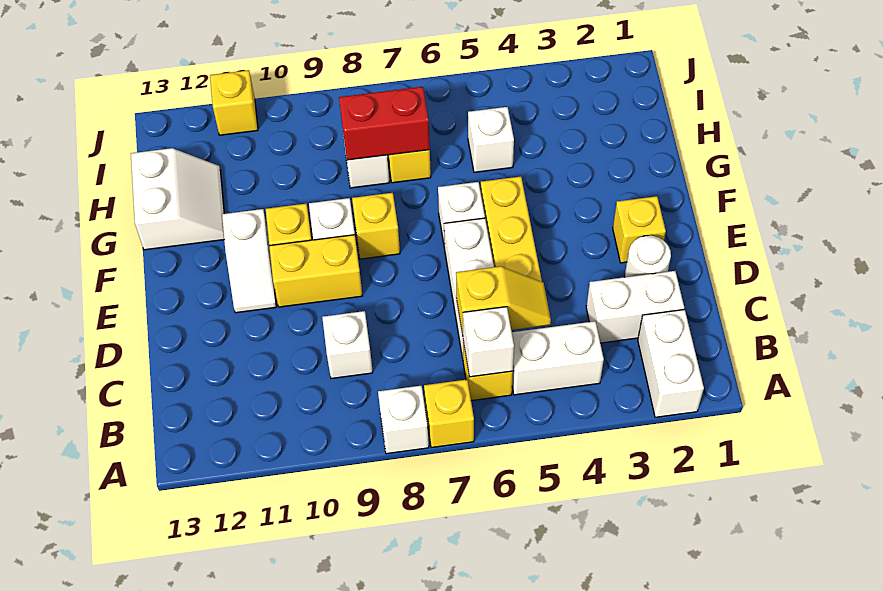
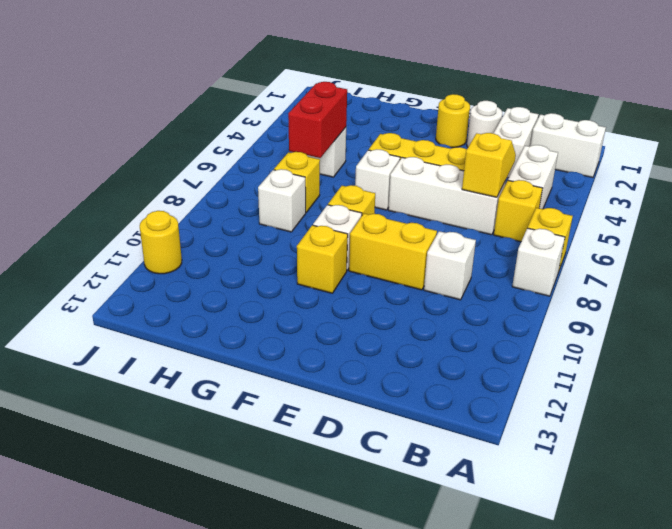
white 1x1 brick [463,307,514,377] -> none
yellow 1x1 brick [613,196,666,263] -> yellow 1x1 round brick [436,94,470,147]
yellow 1x2 brick [269,235,363,307] -> yellow 1x2 brick turned to [349,214,437,290]
white 1x2 slope [222,209,276,313] -> none
white 2x2 slope [131,148,224,250] -> none
red 1x2 brick [339,87,430,160] -> red 1x2 brick moved to [288,82,347,158]
yellow 1x1 brick [210,70,258,135] -> yellow 1x1 round brick [140,211,182,274]

